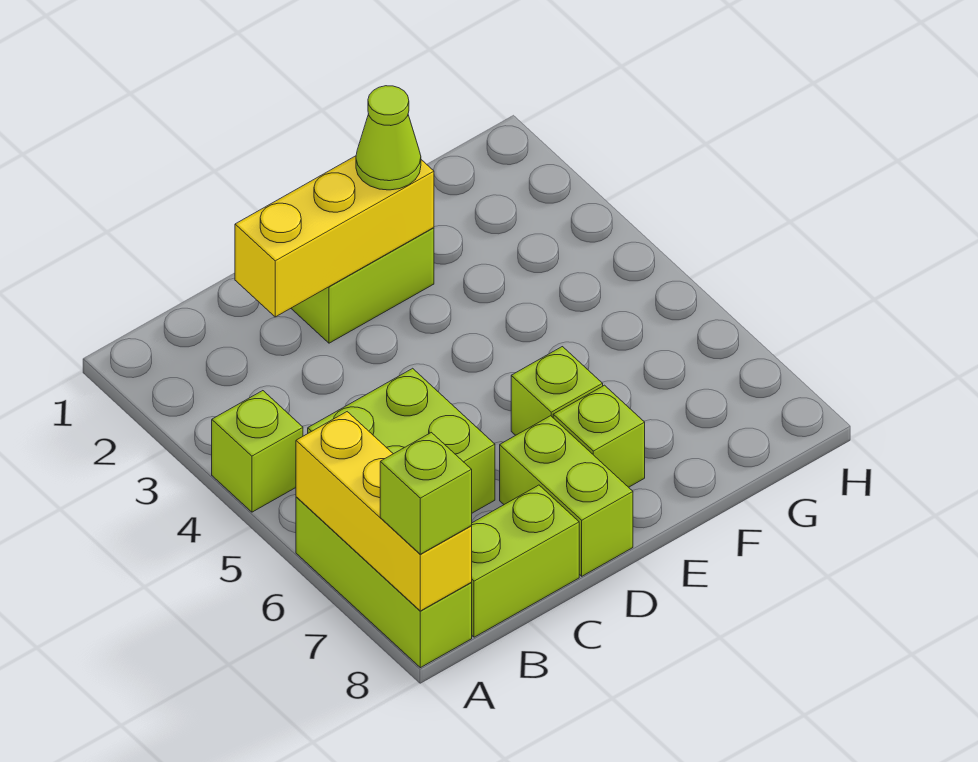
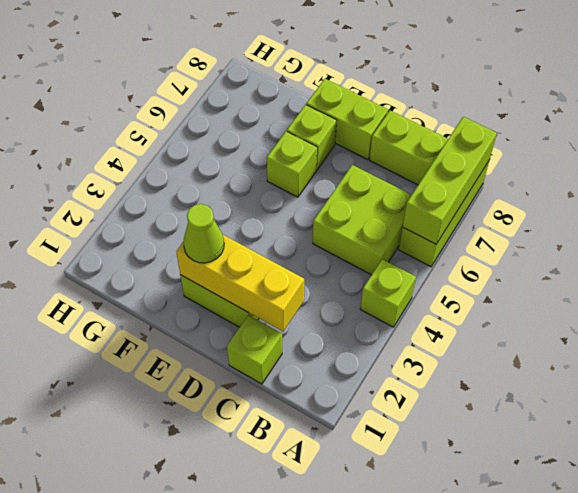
yellow 1x3 brick [296,412,472,611] -> lime 1x3 brick [403,117,497,244]
lime 1x1 brick [380,433,472,554] -> lime 1x1 brick moved to [227,315,282,384]
lime 1x2 brick [500,416,633,576] -> lime 1x2 brick turned to [306,79,388,160]

